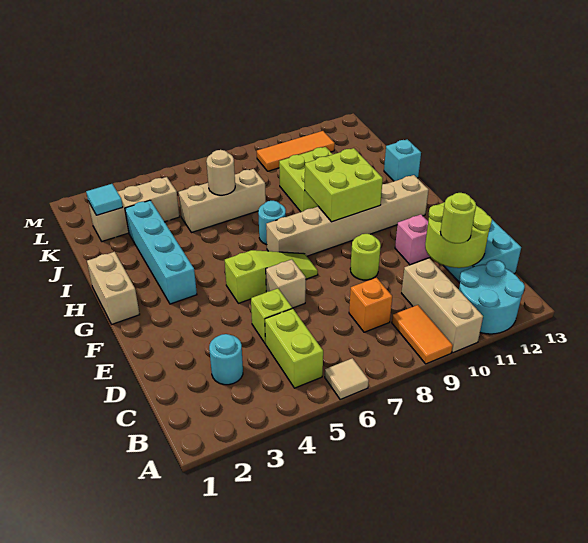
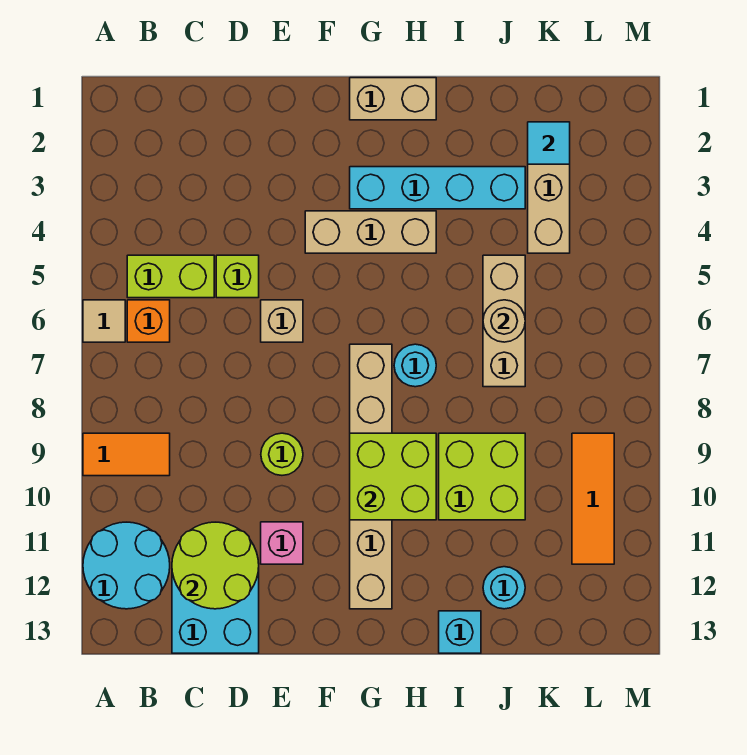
tan 1x3 brick [402,258,483,353] -> tan 1x3 brick moved to [305,211,436,253]
cyan 1x1 round brick [209,334,243,385] -> cyan 1x1 round brick moved to [483,567,525,609]
orange 1x1 brick [349,278,392,332] -> orange 1x1 brick moved to [127,300,170,342]
lime 1x1 round brick [440,193,476,243] -> none
lime 1x3 slope [225,250,318,303] -> none

